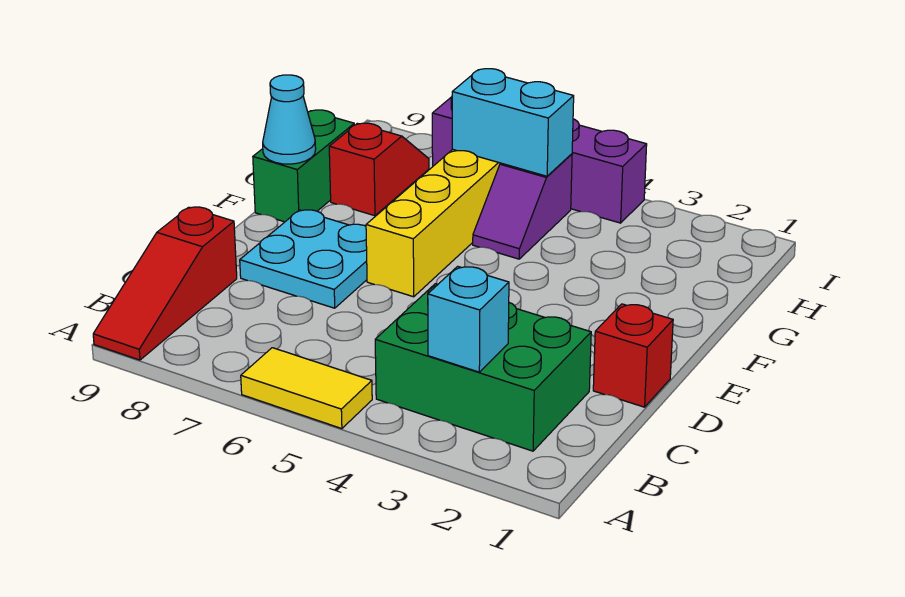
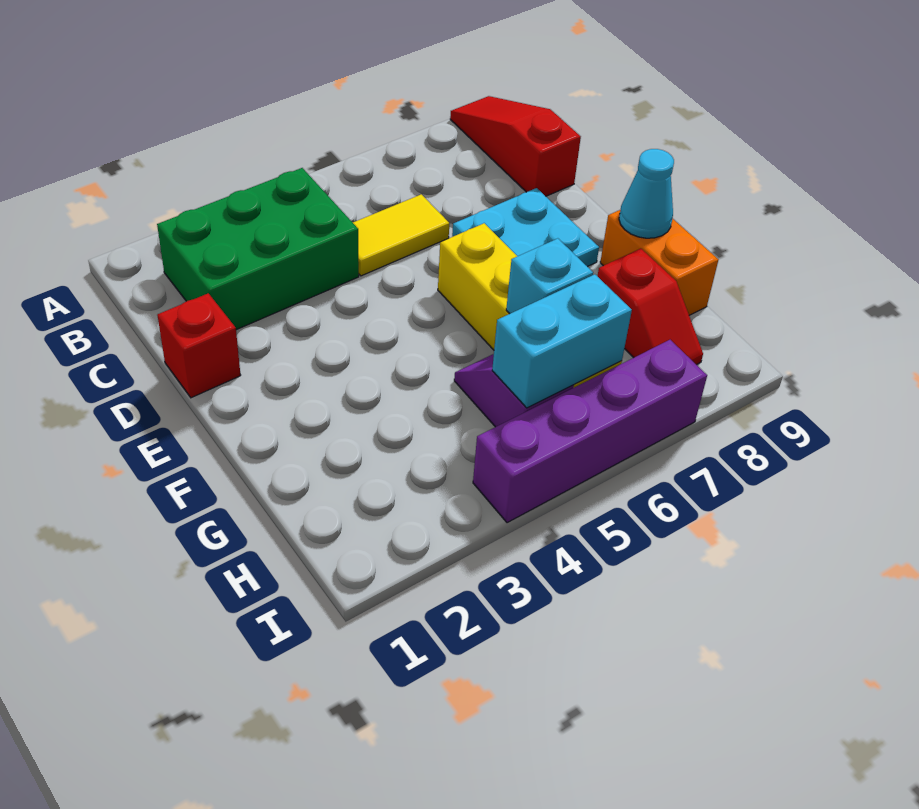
yellow 1x2 tile [241,348,372,429] -> yellow 1x2 tile moved to [353,194,449,276]
cyan 1x1 brick [428,266,509,372] -> cyan 1x1 brick moved to [506,238,593,314]
green 1x2 brick [253,110,354,222] -> orange 1x2 brick [600,210,718,315]

